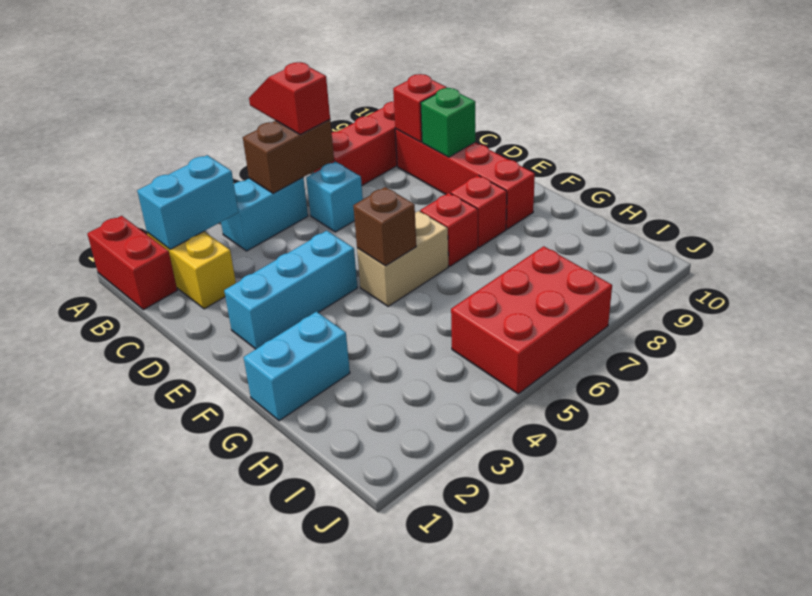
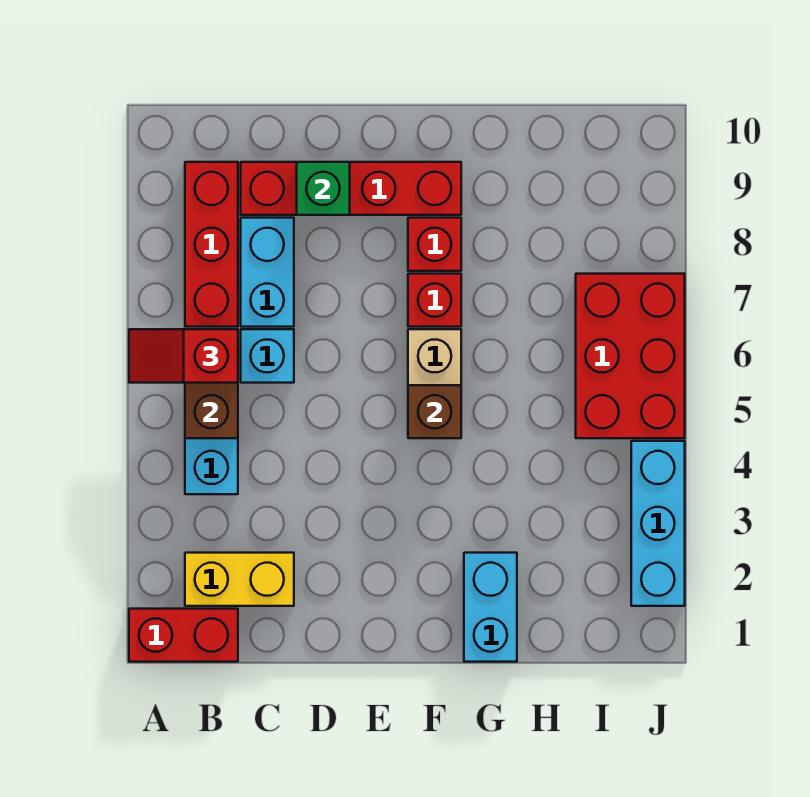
cyan 1x2 brick [137,155,238,249] -> cyan 1x2 brick moved to [241,218,294,327]
red 1x1 brick [393,74,447,142] -> none
cyan 1x3 brick [224,231,357,349] -> cyan 1x3 brick moved to [631,441,685,606]

